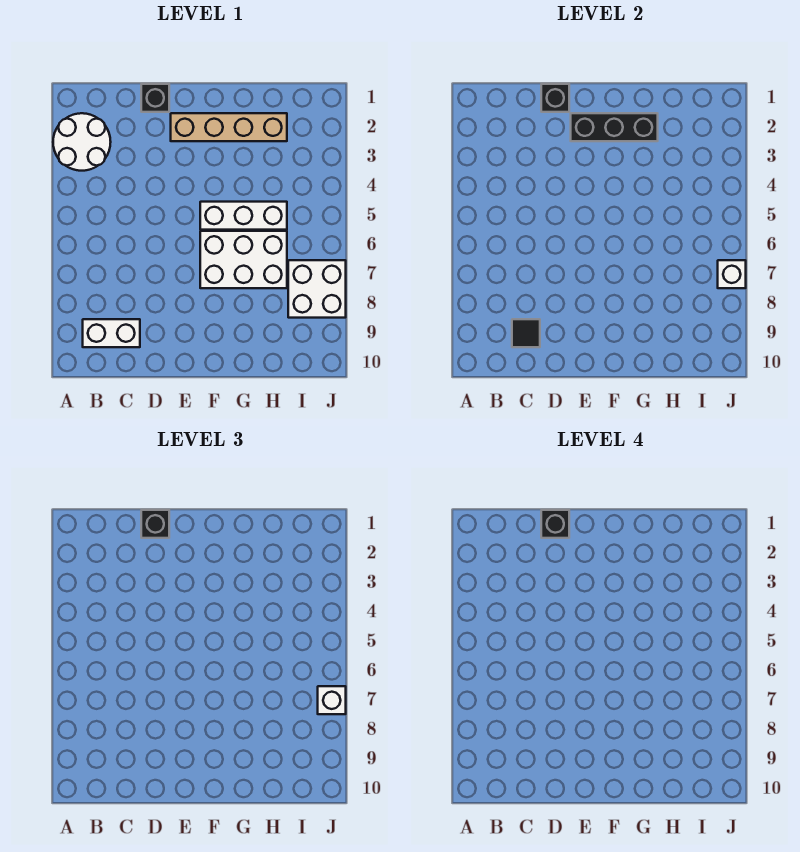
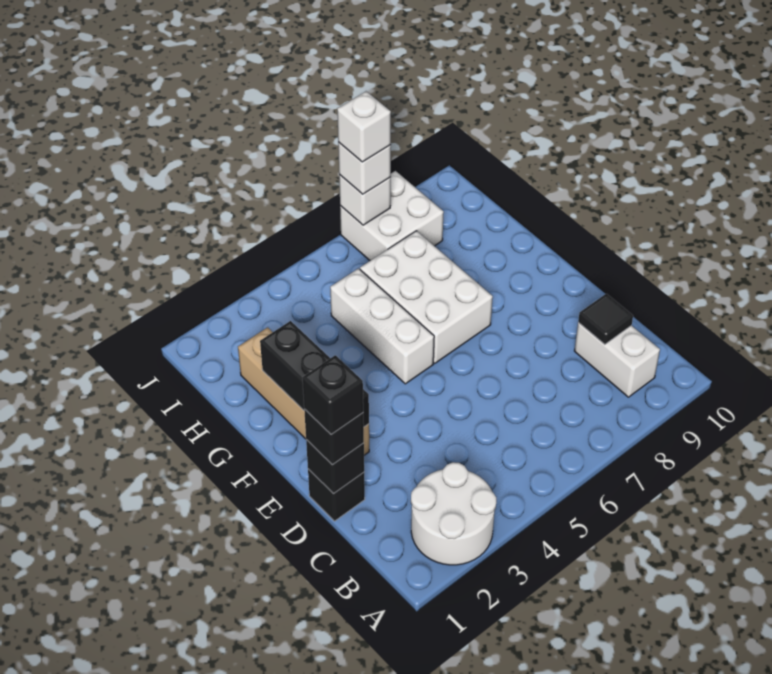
none -> white 1x1 brick [337,91,391,162]

